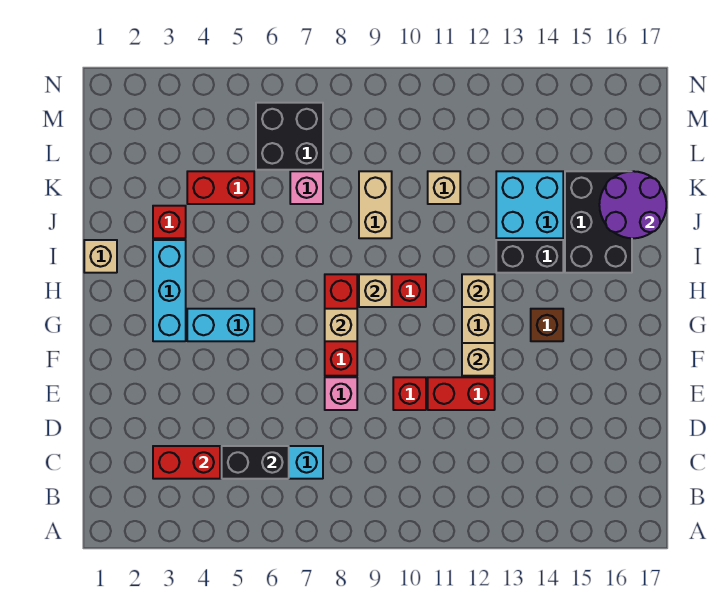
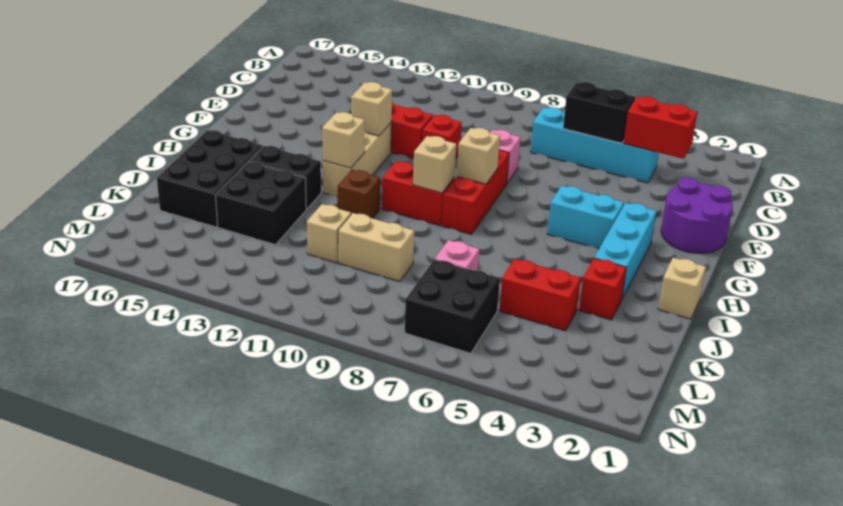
brown 1x1 brick [531,309,563,341] -> brown 1x1 brick moved to [338,170,380,218]
tan 1x2 brick [359,171,392,238] -> tan 1x2 brick turned to [338,213,414,281]
cyan 2x2 brick [496,171,563,238] -> black 2x2 brick [215,162,306,245]
purple 2x2 round brick [599,171,666,238] -> purple 2x2 round brick moved to [661,177,733,253]

